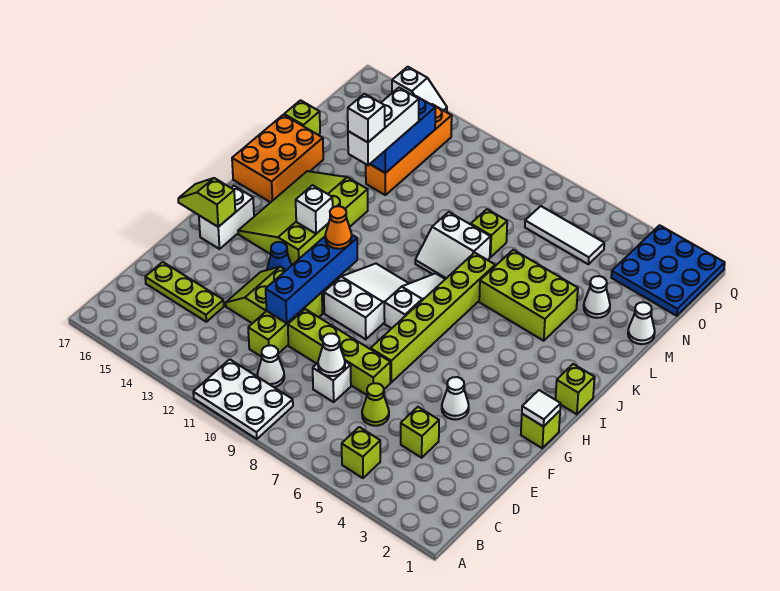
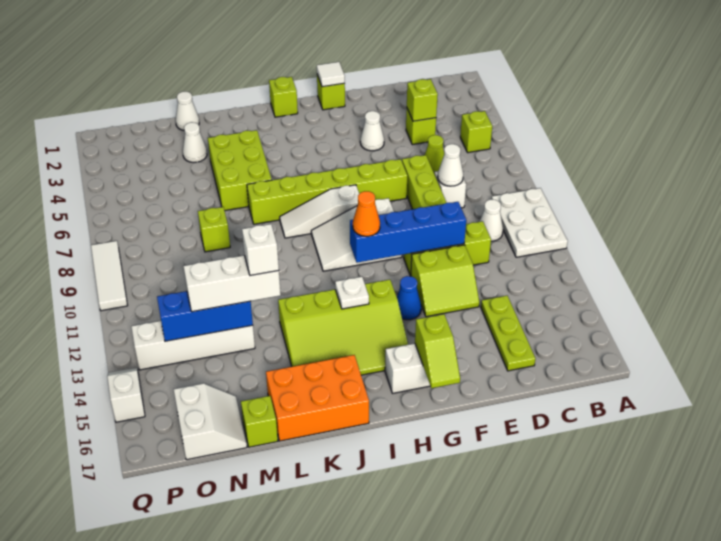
none -> lime 1x1 brick [407,79,438,121]
white 1x1 brick [296,185,333,234] -> white 1x1 plate [335,277,369,309]
white 2x2 slope [415,212,490,279] -> white 2x2 slope moved to [174,383,247,460]
orange 1x4 brick [366,104,452,195] -> white 1x4 brick [131,321,255,370]
blue 3x3 plate [611,225,725,316] -> none
white 1x3 tile [525,206,604,264] -> white 1x3 tile moved to [91,241,128,311]

